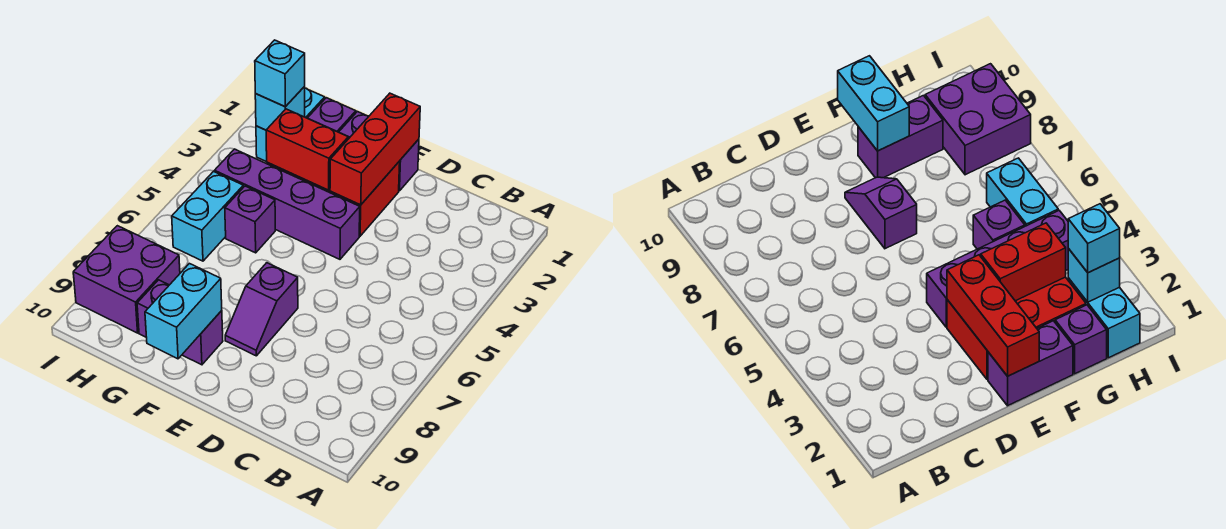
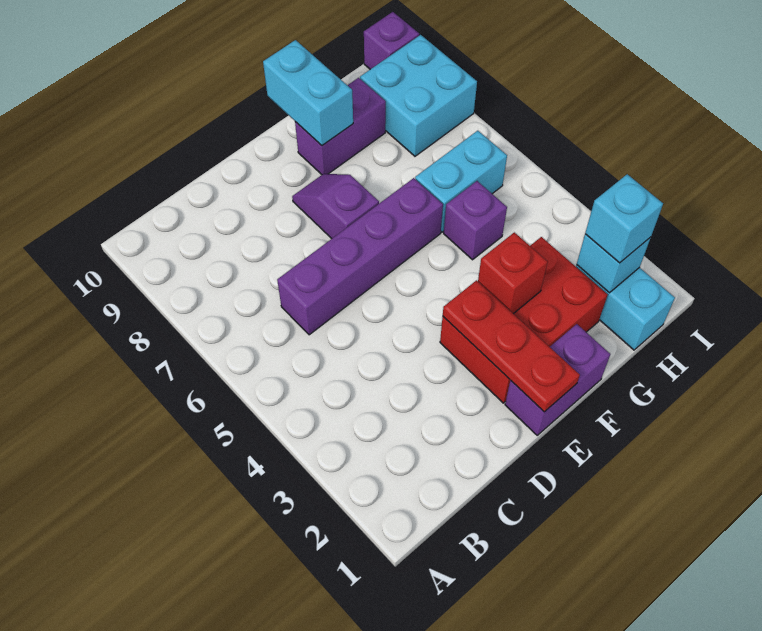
red 1x3 brick [330,93,420,205] -> red 1x3 plate [443,280,580,412]
purple 1x4 brick [214,149,360,259] -> purple 1x4 brick moved to [277,178,443,335]
red 1x2 brick [266,109,348,190] -> red 1x1 brick [478,232,548,314]
purple 1x1 brick [308,98,356,132] -> purple 1x1 brick moved to [364,12,419,69]
cyan 1x2 brick [172,172,243,261] -> cyan 1x2 brick turned to [415,131,507,232]
purple 2x2 brick [73,226,180,333] -> cyan 2x2 brick [360,35,477,156]

